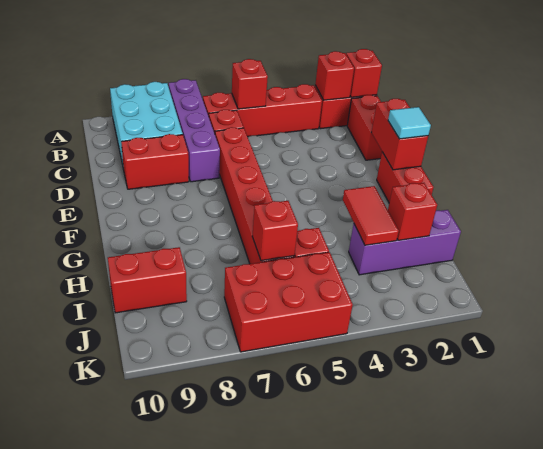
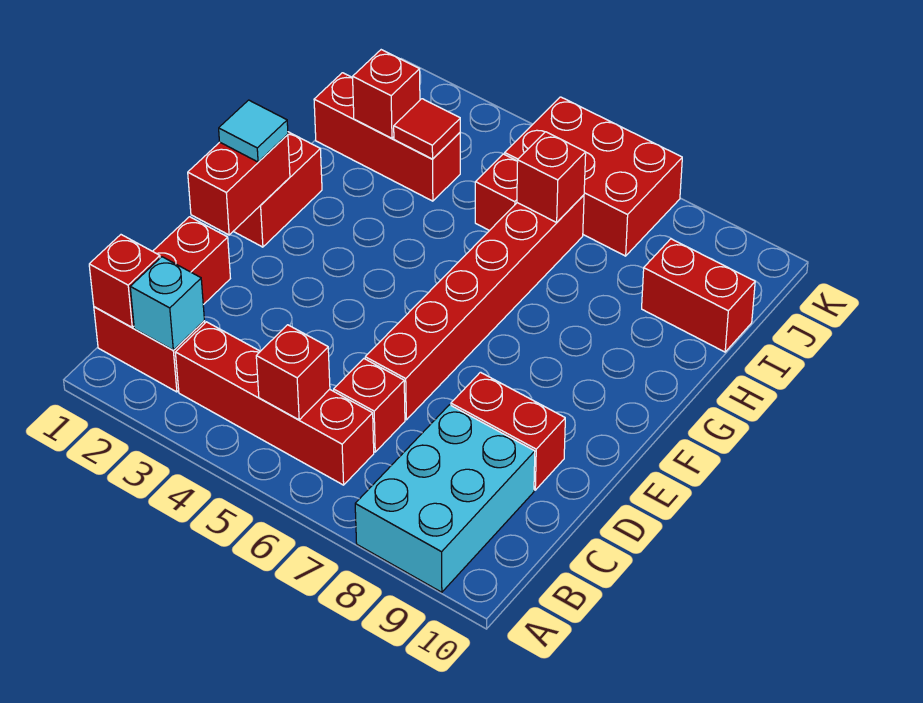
purple 1x4 brick [169,79,220,182] -> none
red 1x1 brick [315,51,354,100] -> cyan 1x1 brick [130,257,204,350]
red 1x2 tile [343,186,399,245] -> red 1x1 tile [394,99,460,159]
purple 1x3 brick [349,210,461,275] -> red 1x3 brick [314,73,460,201]

